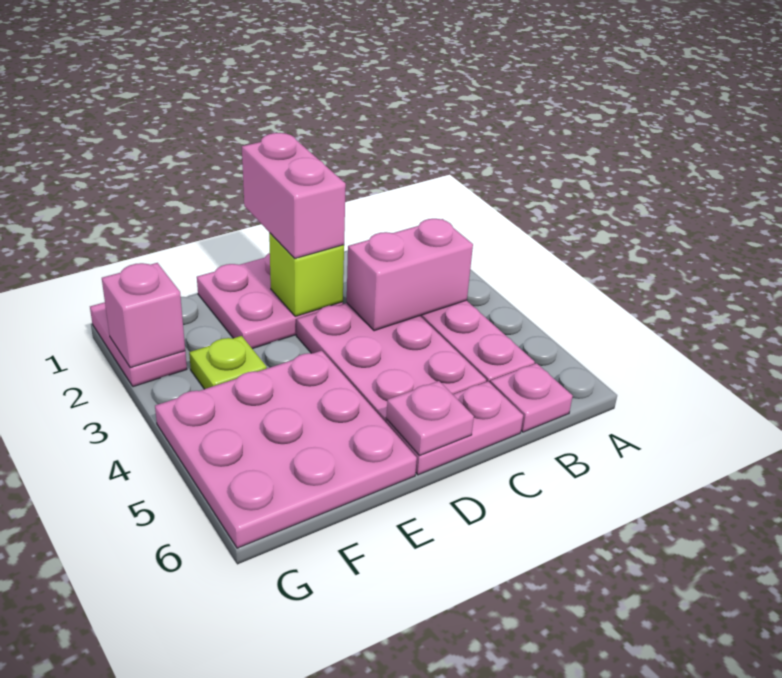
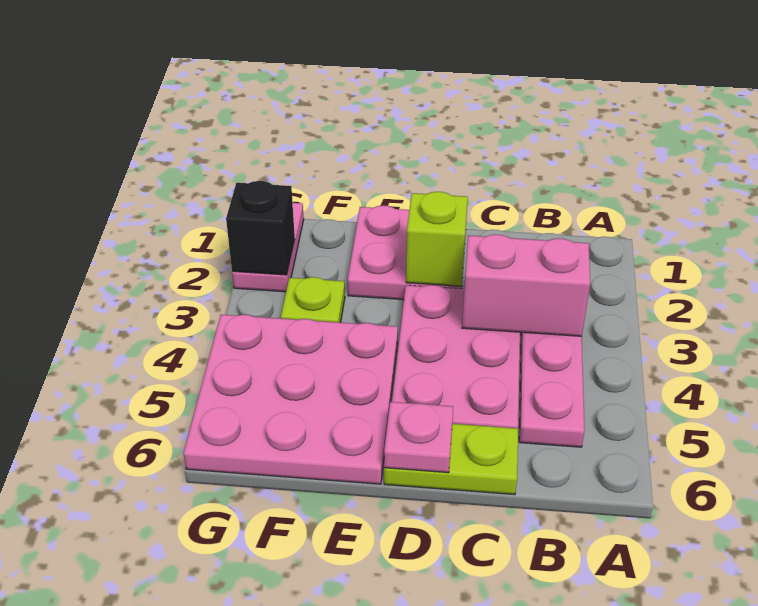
pink 1x1 plate [490,363,573,432] -> none
pink 1x2 plate [386,381,523,475] -> lime 1x2 plate [384,424,518,495]
pink 1x2 brick [242,133,346,258] -> none
pink 1x1 brick [102,263,185,368] -> black 1x1 brick [226,181,295,275]

